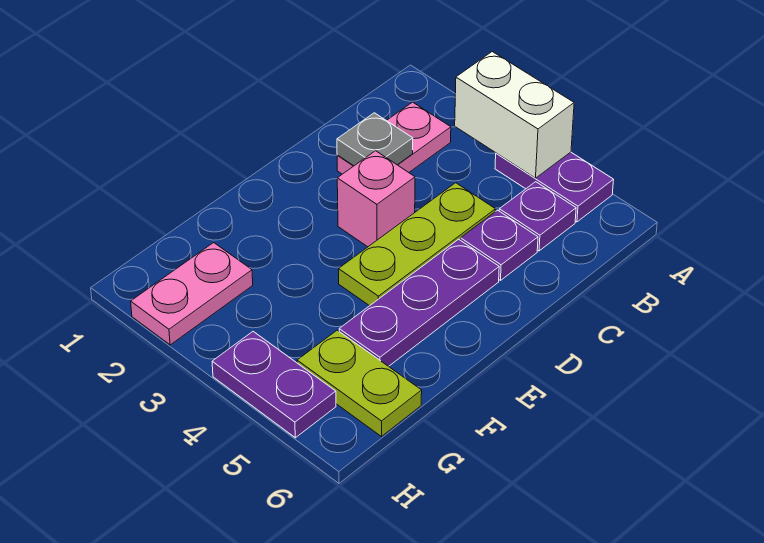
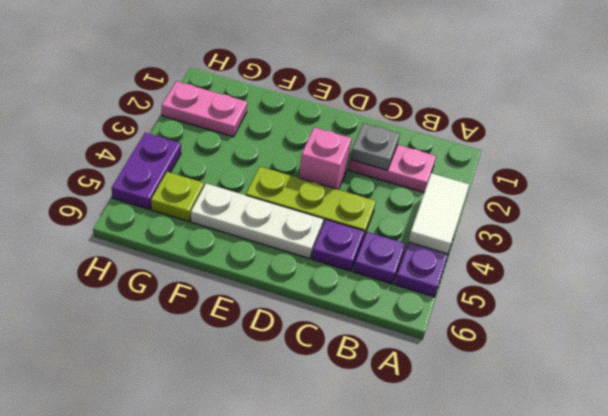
white 1x2 brick [455,52,574,178] -> white 1x2 tile [408,173,469,254]
purple 1x3 plate [339,239,499,366] -> white 1x3 plate [191,183,323,259]
lime 1x2 plate [297,330,422,436] -> lime 1x1 plate [151,172,204,222]

